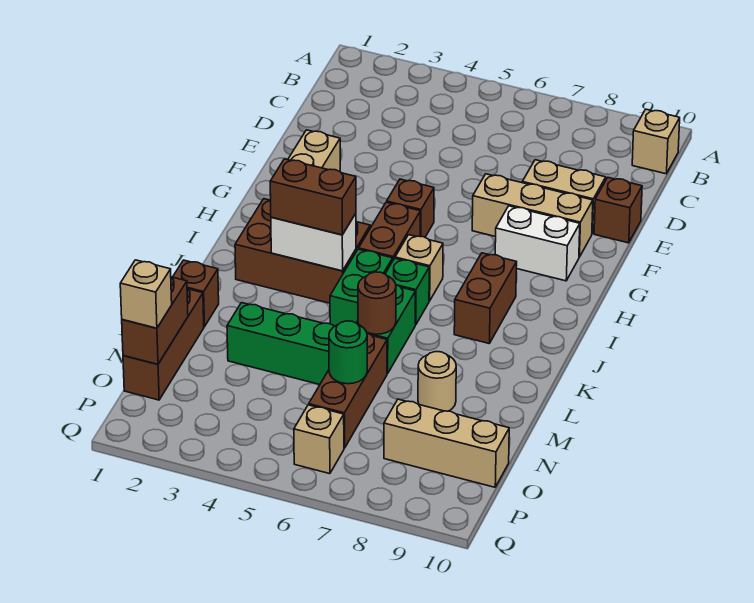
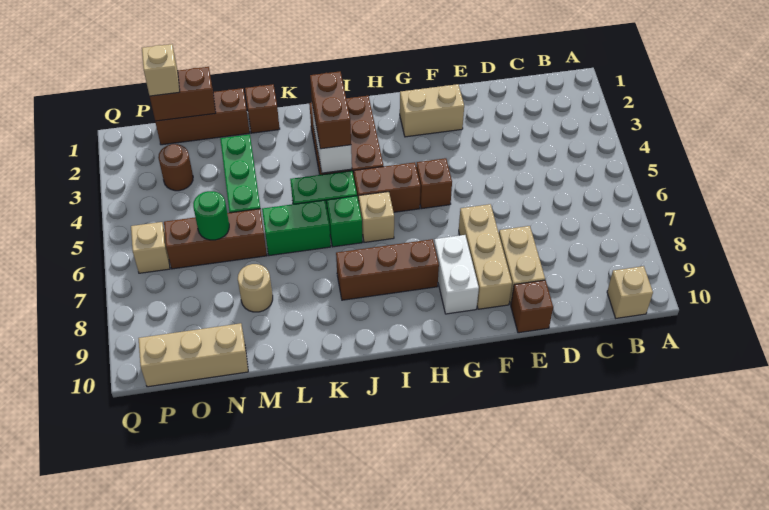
brown 1x2 brick [454,253,517,343] -> brown 1x3 brick [336,239,439,300]
brown 1x1 round brick [358,272,396,334] -> brown 1x1 round brick moved to [158,144,193,191]
tan 1x3 brick [384,399,509,487] -> tan 1x3 brick turned to [139,323,248,387]

